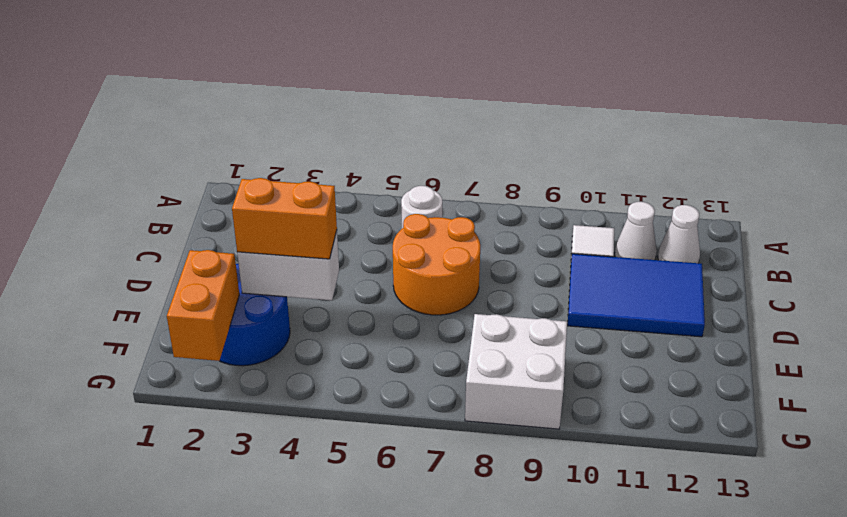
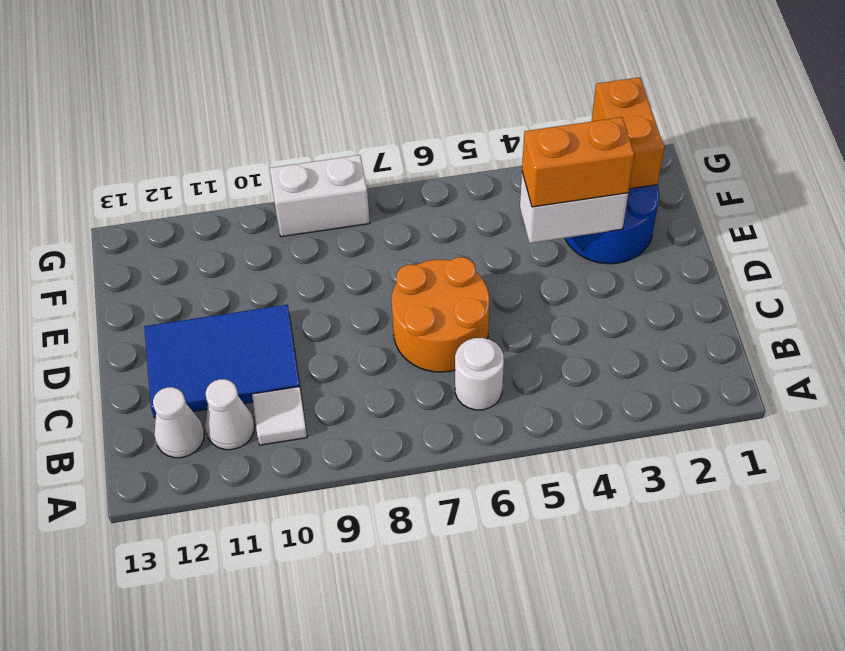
white 2x2 brick [465,314,567,429] -> white 1x2 brick [270,155,370,237]

